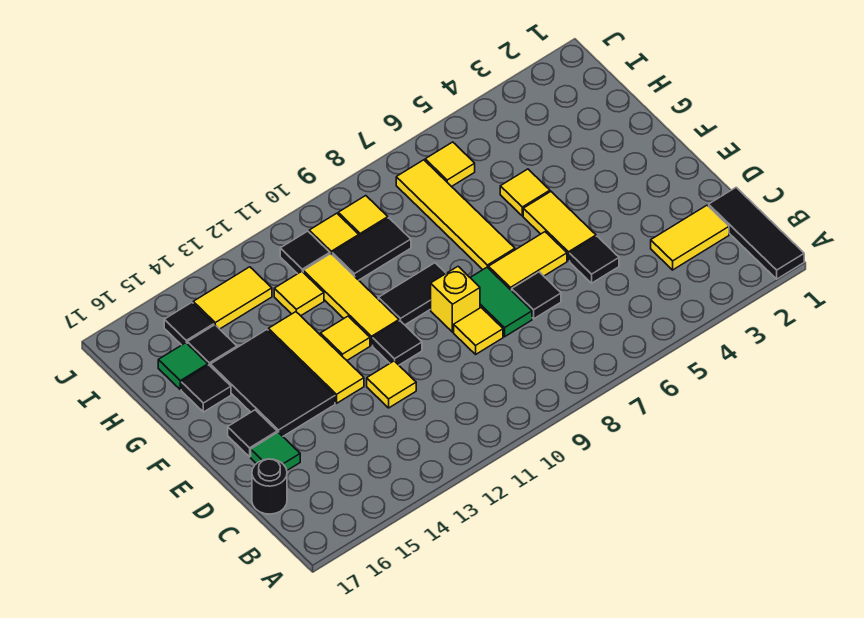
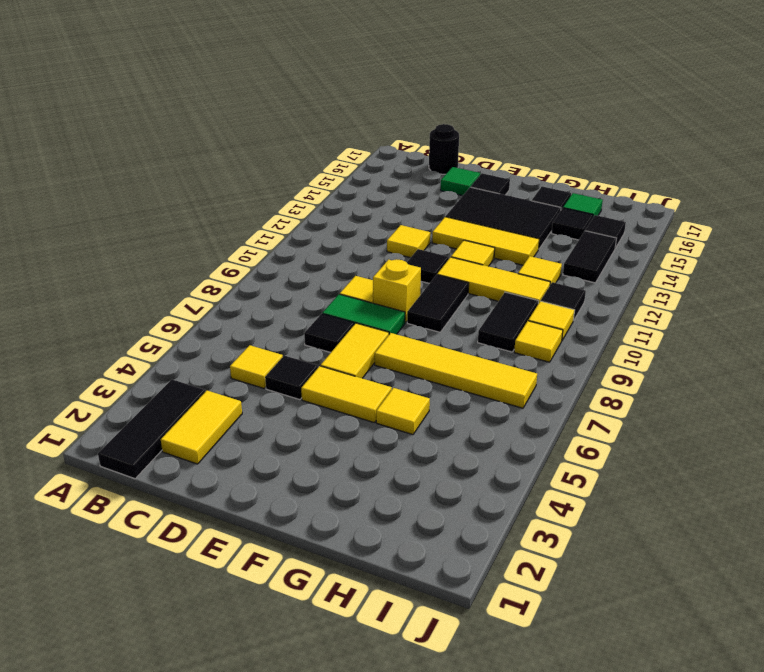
black 1x3 tile [709,187,804,279] -> black 1x3 tile turned to [98,379,205,479]
yellow 1x1 tile [425,142,475,187] -> yellow 1x1 tile moved to [230,345,283,388]
yellow 1x2 tile [193,267,272,329] -> black 1x2 tile [563,231,617,283]

